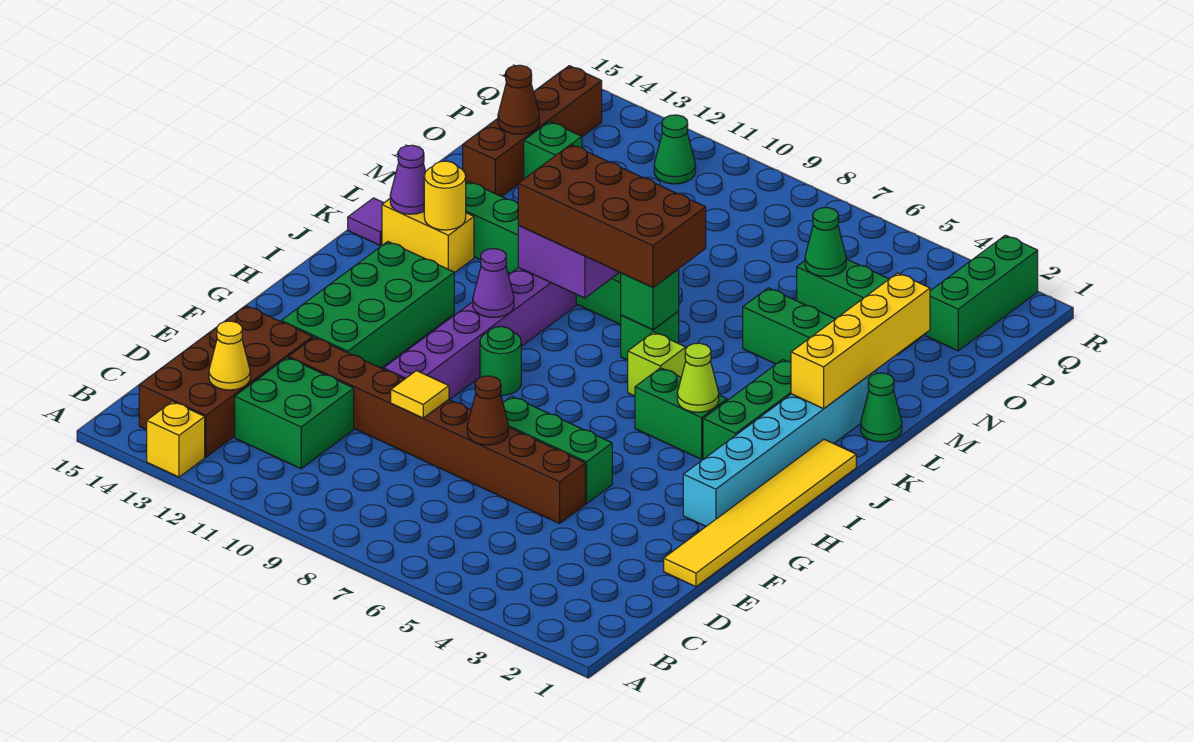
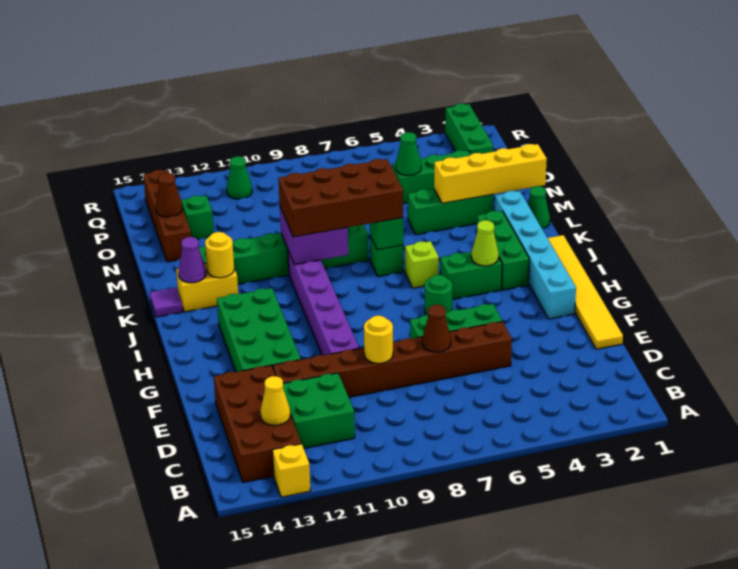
yellow 1x1 tile [391,371,449,418] -> yellow 1x1 round brick [364,316,393,363]
green 1x1 round brick [480,327,521,395] -> green 1x1 round brick moved to [425,275,452,315]
purple 1x1 cone [473,249,514,317] -> none
yellow 1x4 brick [791,273,930,409] -> yellow 1x4 brick turned to [434,144,547,203]

